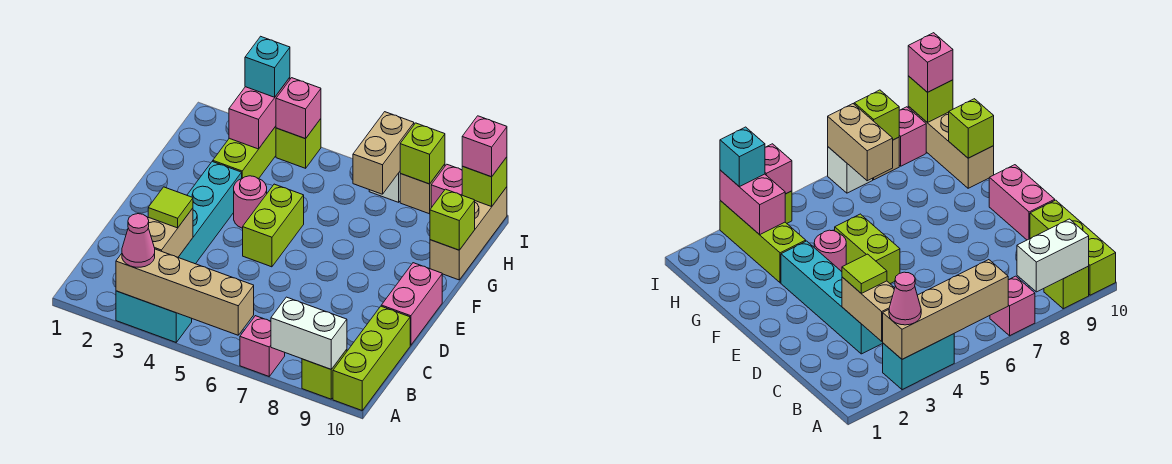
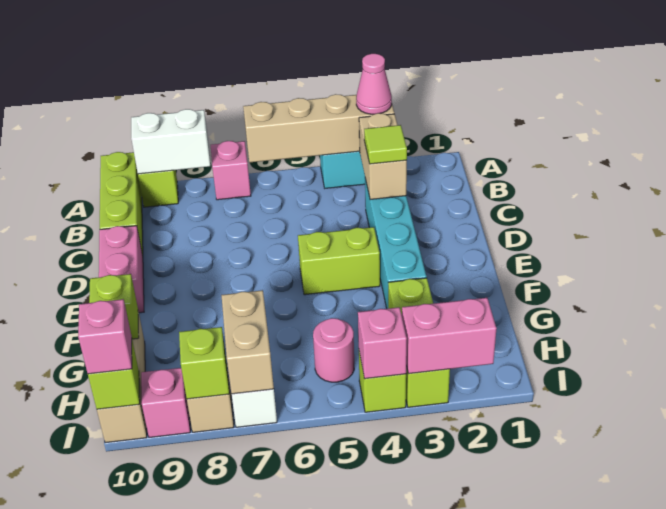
lime 1x2 brick [243,184,304,267] -> lime 1x2 brick turned to [298,227,380,295]
pink 1x1 round brick [234,176,267,228] -> pink 1x1 round brick moved to [313,318,354,382]
pink 1x2 brick [229,78,290,149] -> pink 1x2 brick turned to [402,298,497,374]
cyan 1x1 brick [245,36,290,97] -> none

